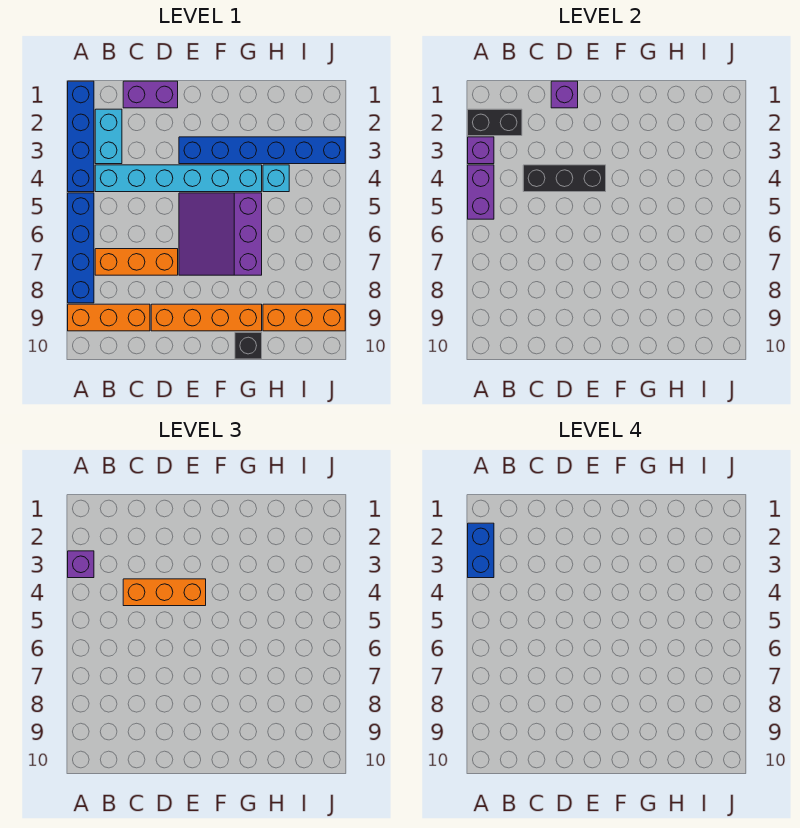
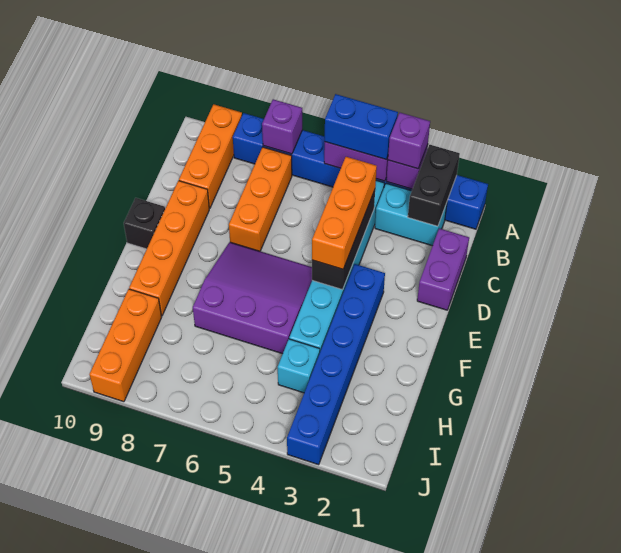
blue 1x2 brick [468,523,494,578] -> blue 1x2 brick moved to [325,94,398,159]
purple 1x1 brick [551,81,578,108] -> purple 1x1 brick moved to [262,99,302,154]
black 1x1 brick [235,332,262,359] -> black 1x1 brick moved to [124,198,165,249]

